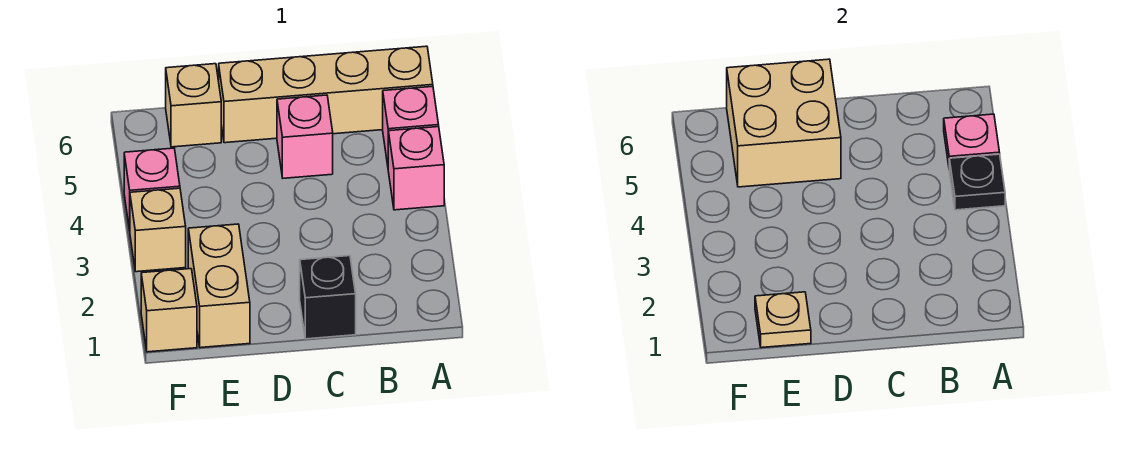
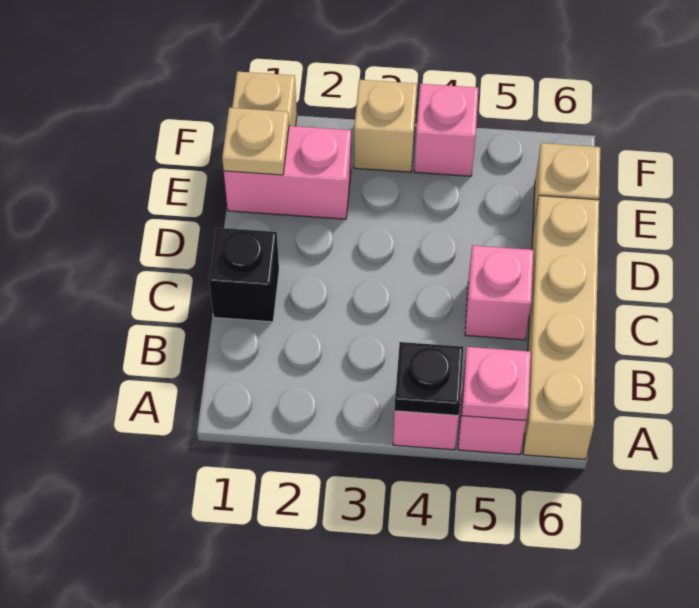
tan 2x2 brick [727,59,841,187] -> none
tan 1x2 brick [188,224,250,348] -> pink 1x2 brick [224,126,351,219]

